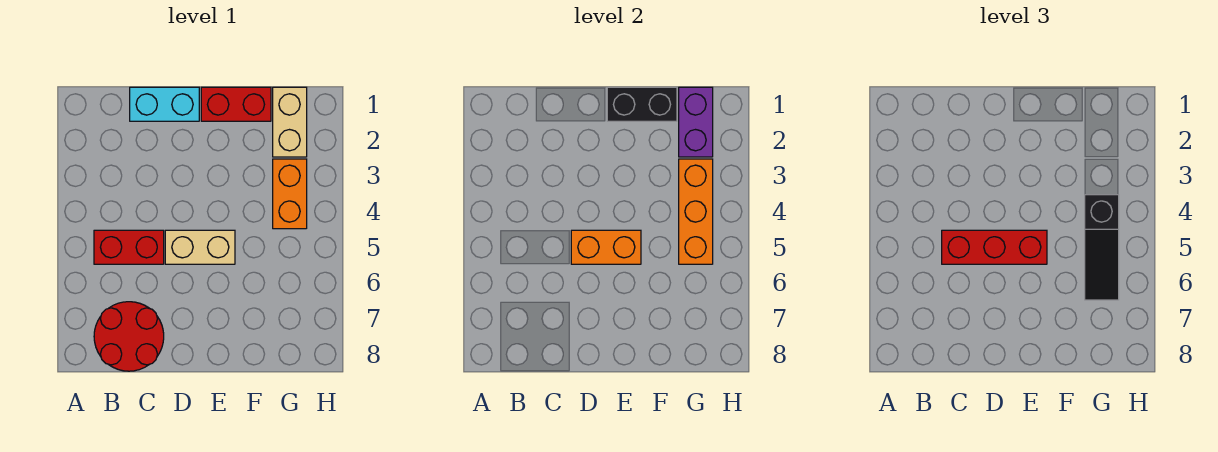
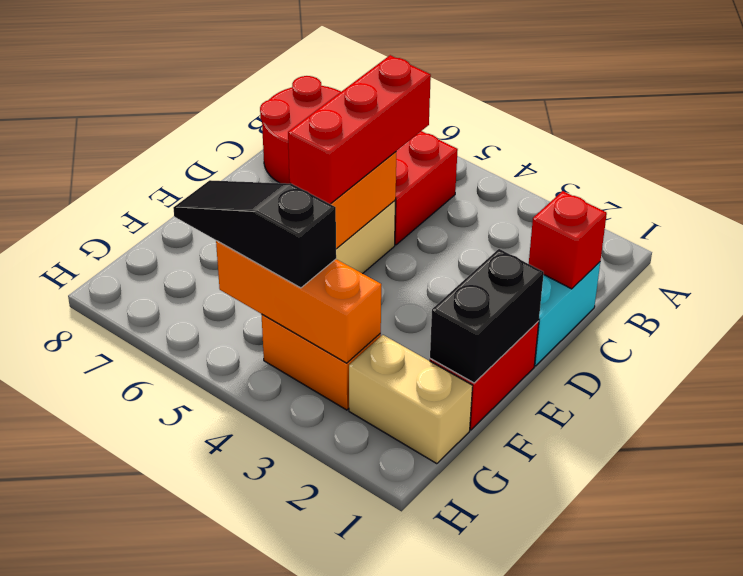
none -> red 1x1 brick [529,191,607,289]
purple 1x2 brick [679,87,713,157] -> none

